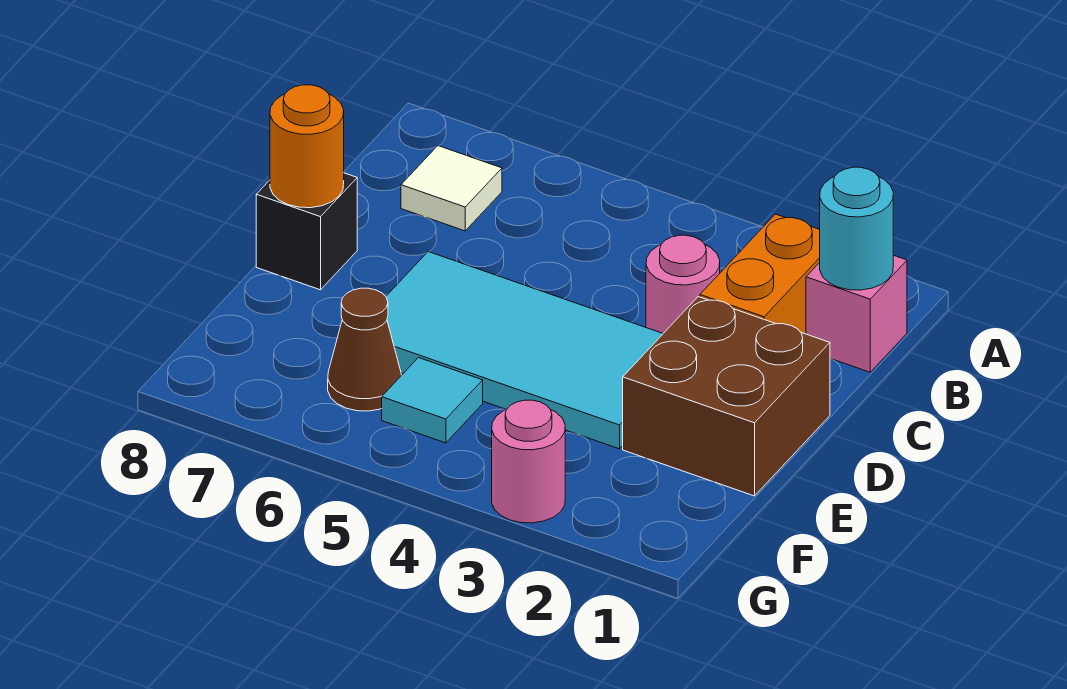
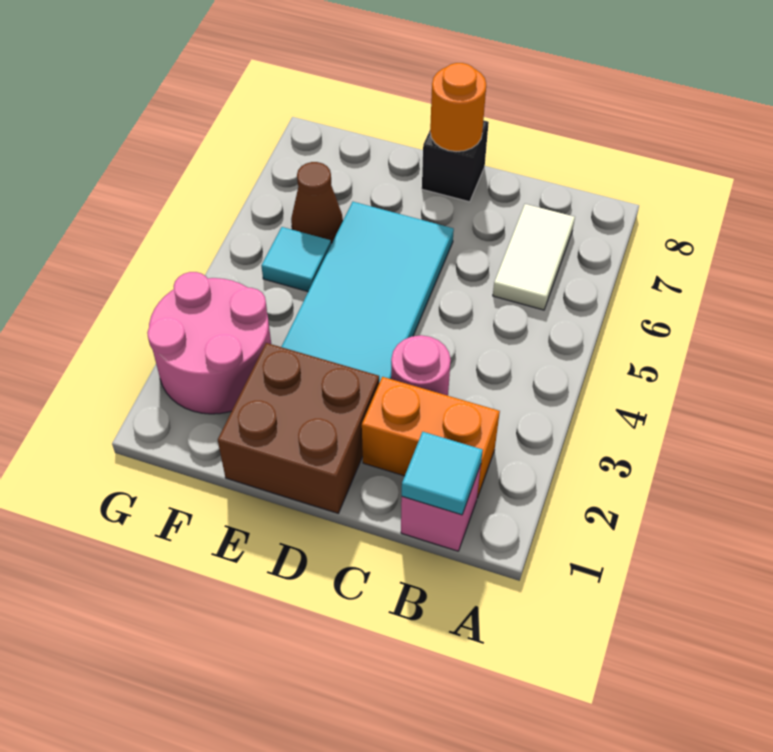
cyan 1x1 round brick [820,167,893,290] -> cyan 1x1 tile [402,432,483,515]
white 1x1 tile [401,146,502,231] -> white 1x2 tile [493,204,575,310]
pink 1x1 round brick [492,400,565,523] -> pink 2x2 round brick [147,272,271,414]

